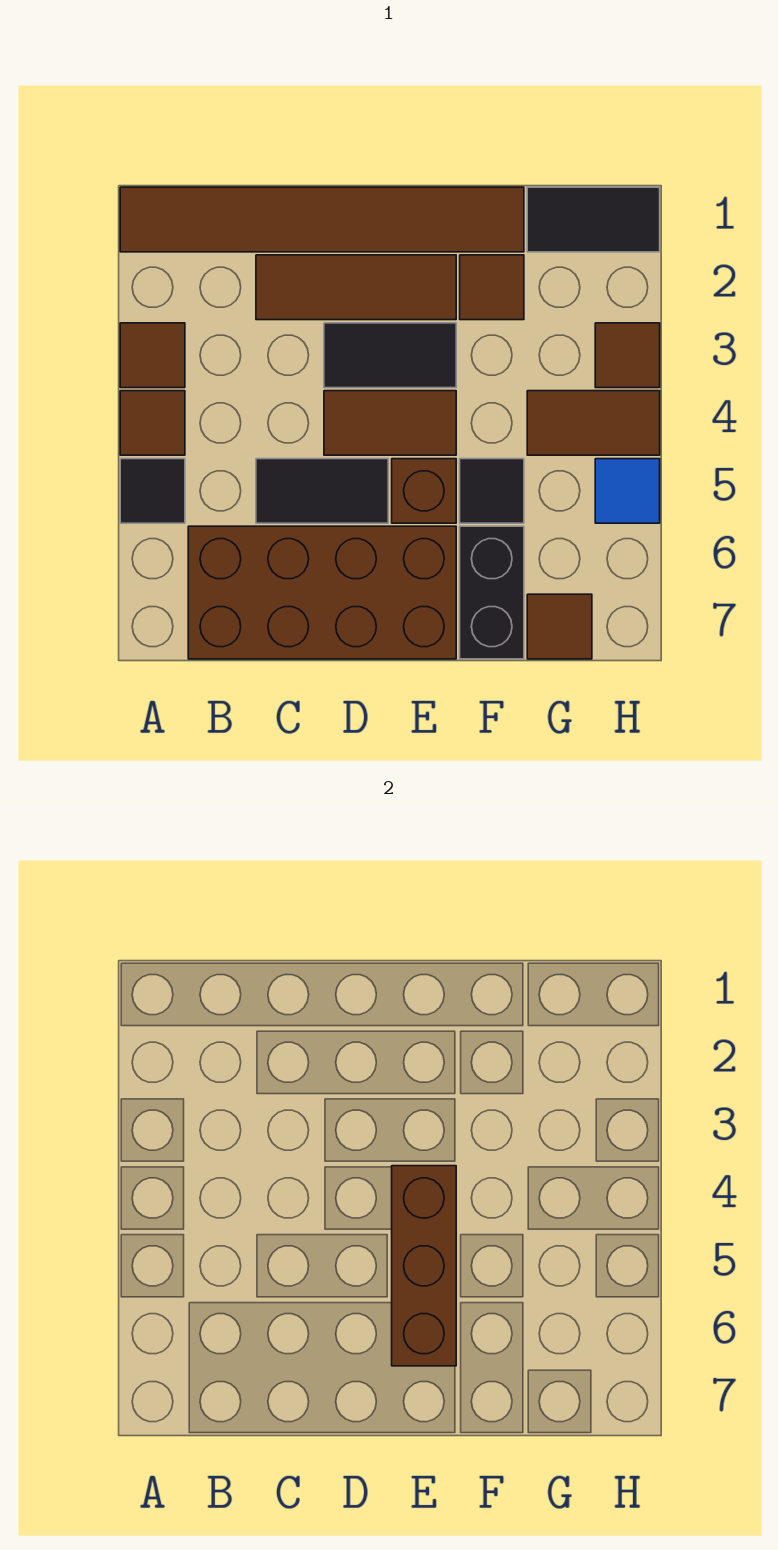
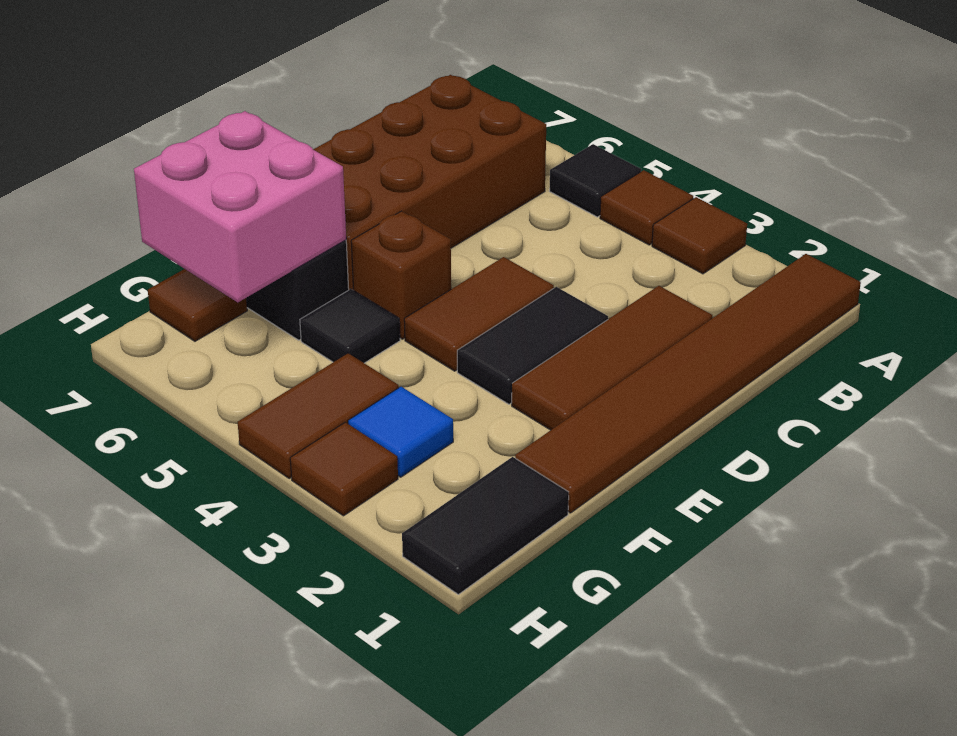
black 1x2 tile [256,459,388,523] -> none
brown 1x3 brick [392,1166,456,1366] -> none
brown 1x1 tile [460,255,524,320] -> none
none -> pink 2x2 brick [134,111,346,302]
blue 1x1 tile [595,459,660,523] -> blue 1x1 tile moved to [348,387,453,477]

